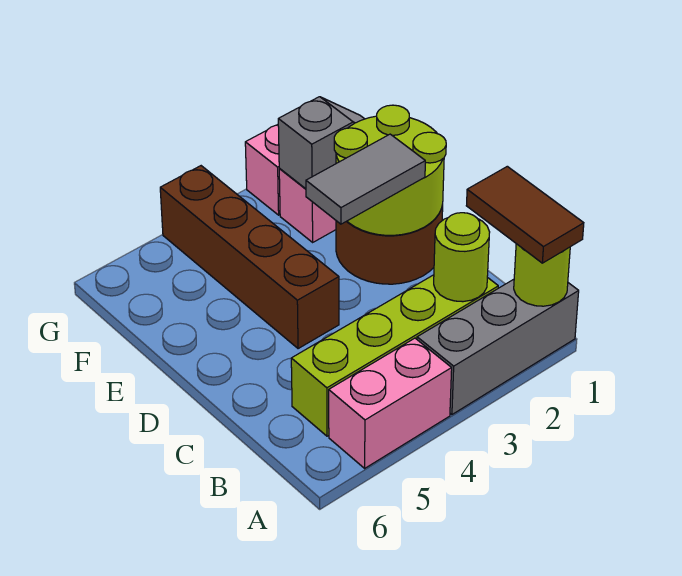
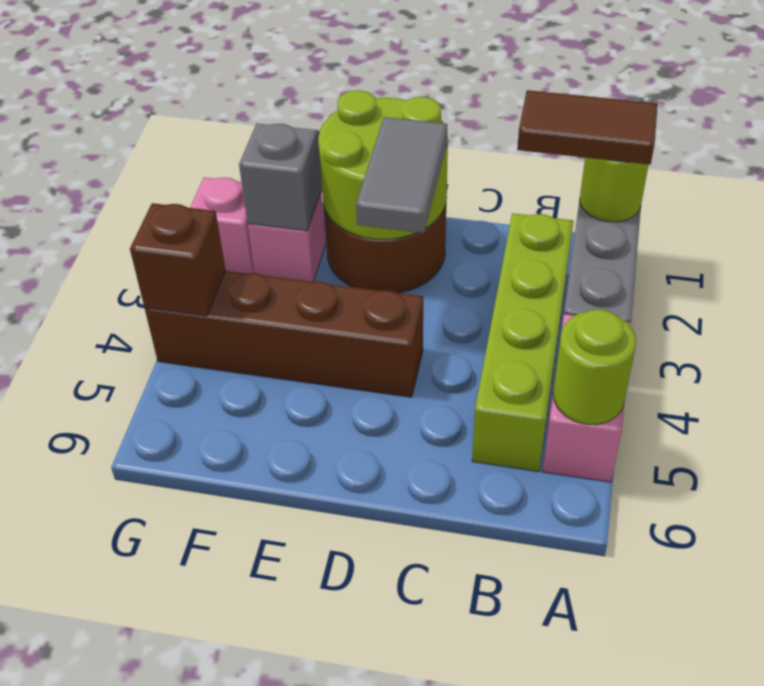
lime 1x1 round brick [434,213,490,302] -> lime 1x1 round brick moved to [553,309,636,425]
none -> brown 1x1 brick [130,203,226,316]

